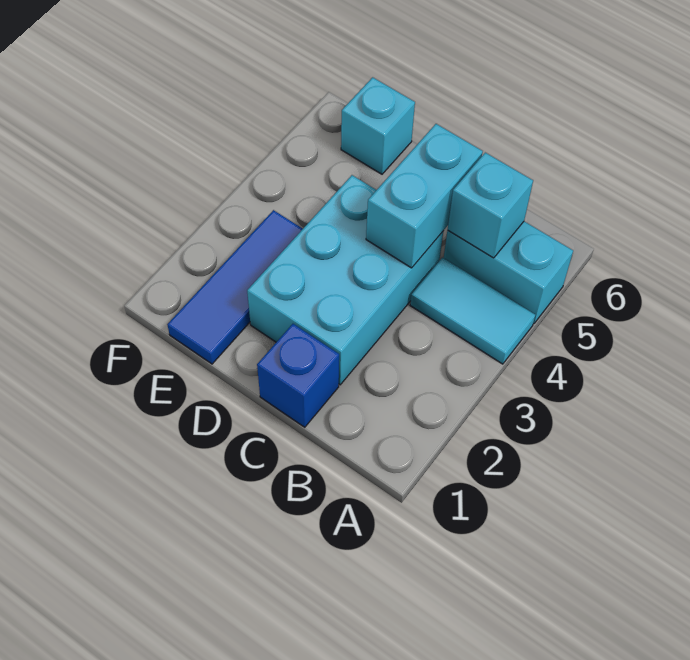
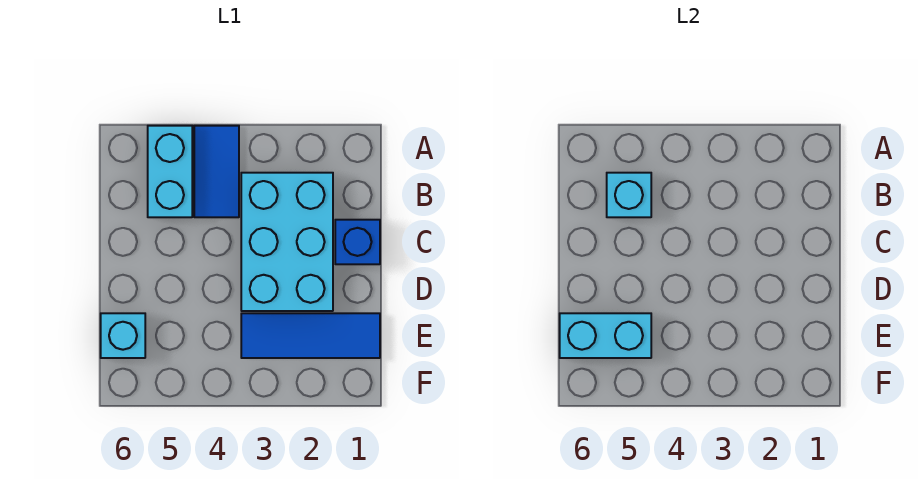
cyan 1x2 tile [410,257,535,364] -> blue 1x2 tile [194,126,239,217]
cyan 2x3 brick [247,175,443,385] -> cyan 2x3 brick turned to [241,173,333,311]
cyan 1x2 brick [366,124,483,268] -> cyan 1x2 brick moved to [560,313,651,358]

